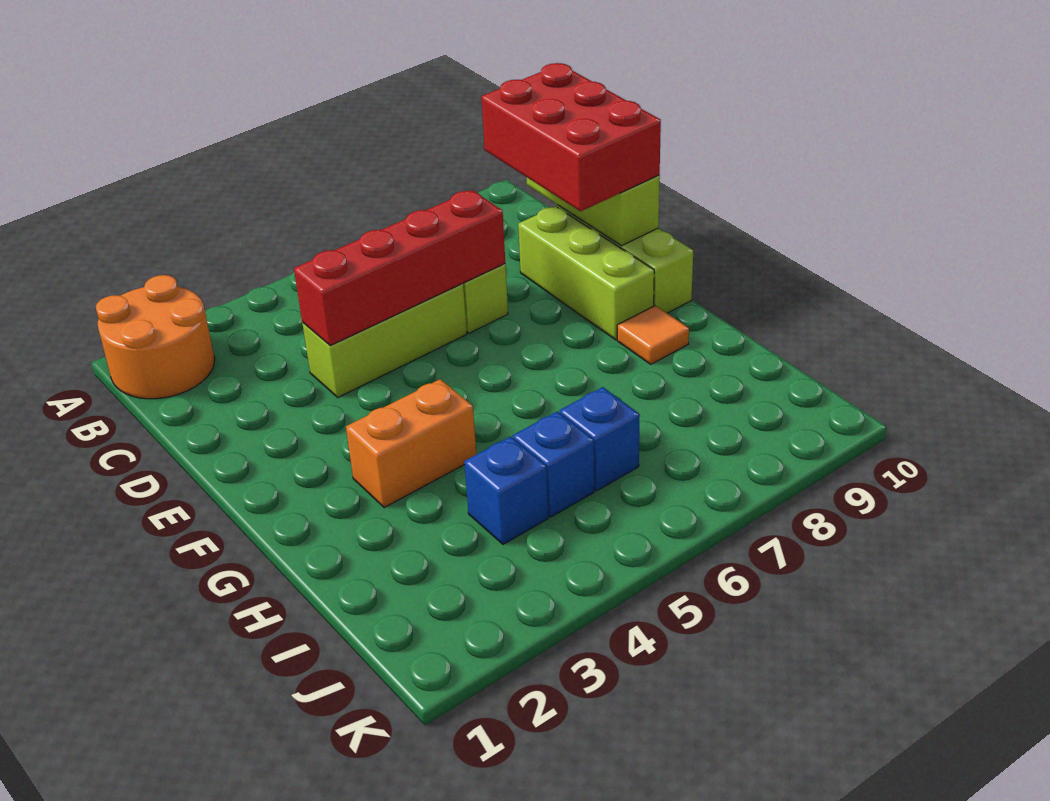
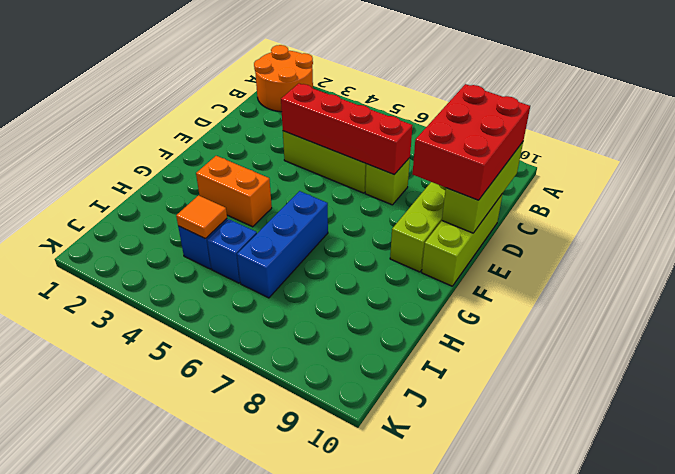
orange 1x1 tile [617,306,689,364] -> orange 1x1 tile moved to [176,195,227,239]
blue 1x1 brick [560,387,640,491] -> blue 1x3 brick [237,191,328,298]

